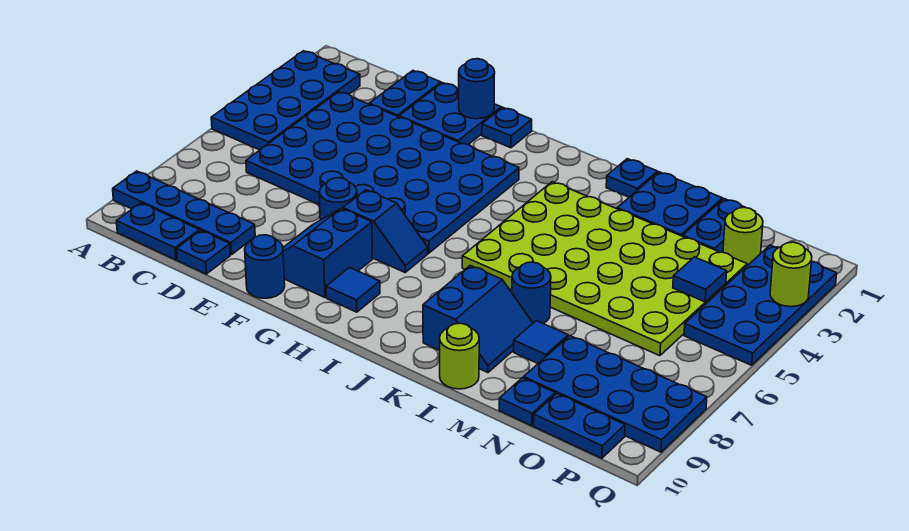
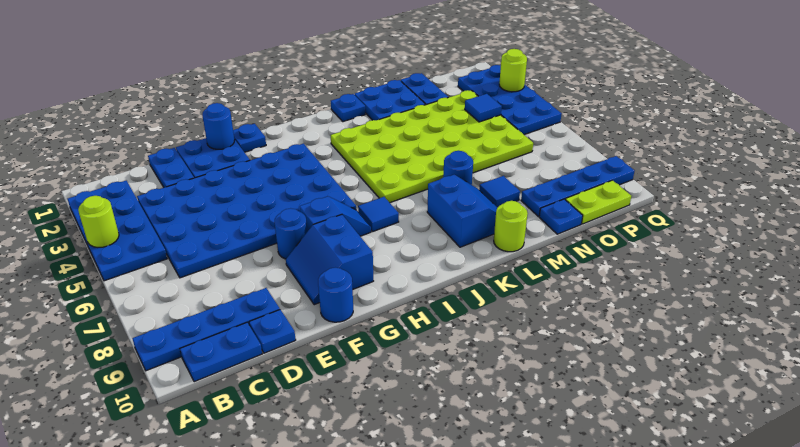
blue 1x1 tile [326,267,380,312] -> blue 1x1 tile moved to [358,197,399,232]
blue 2x4 plate [524,336,707,452] -> blue 1x4 plate [521,156,634,217]
lime 1x1 round brick [723,207,763,266] -> lime 1x1 round brick moved to [78,196,119,247]
blue 1x2 plate [534,394,625,458] -> lime 1x2 plate [565,180,631,224]

